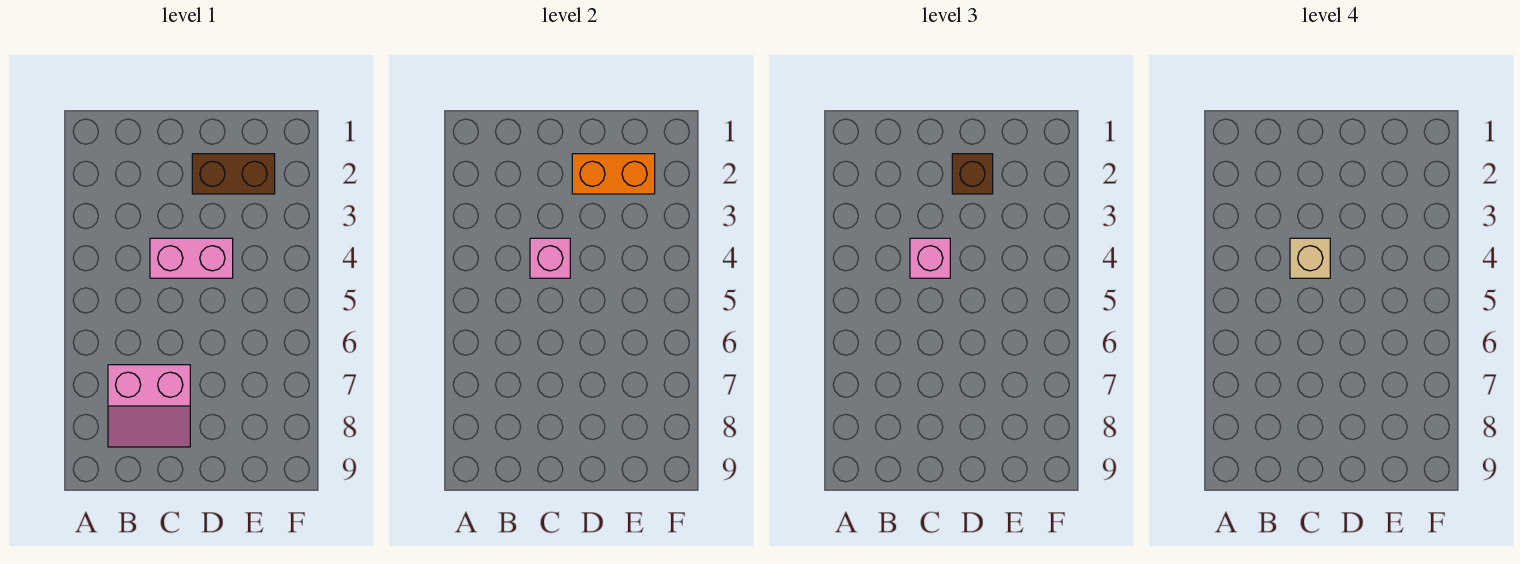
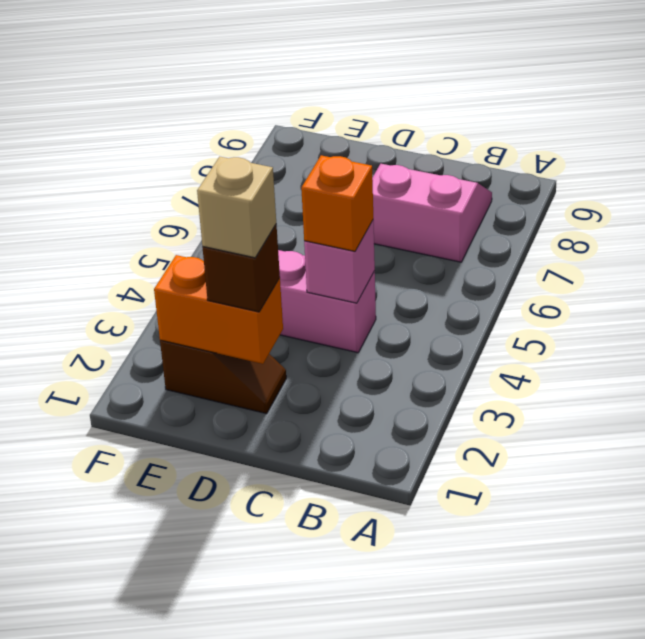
pink 1x1 brick [910,238,950,278] -> orange 1x1 brick [301,155,373,251]
tan 1x1 brick [1290,238,1330,278] -> tan 1x1 brick moved to [197,157,276,258]
brown 1x2 brick [192,154,275,194] -> brown 1x2 slope [160,340,286,414]

